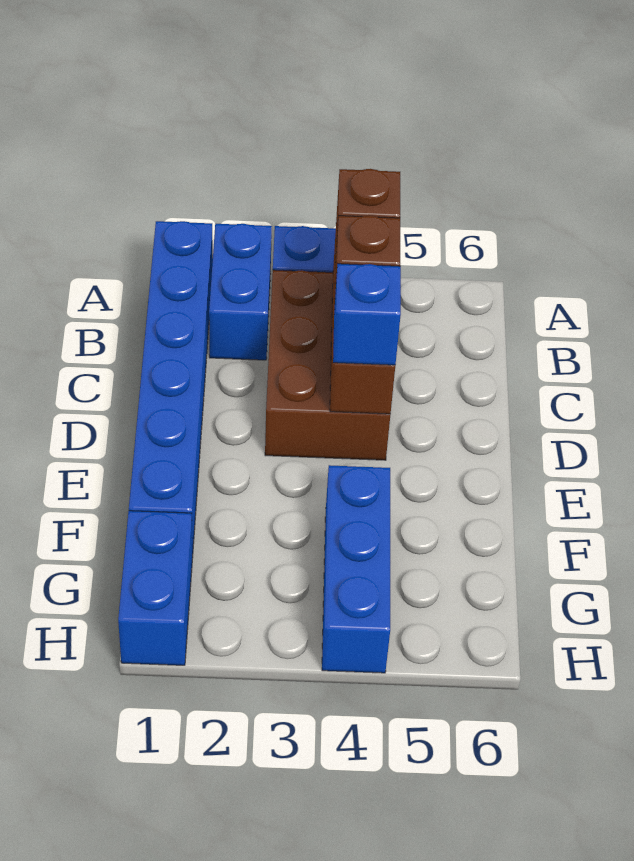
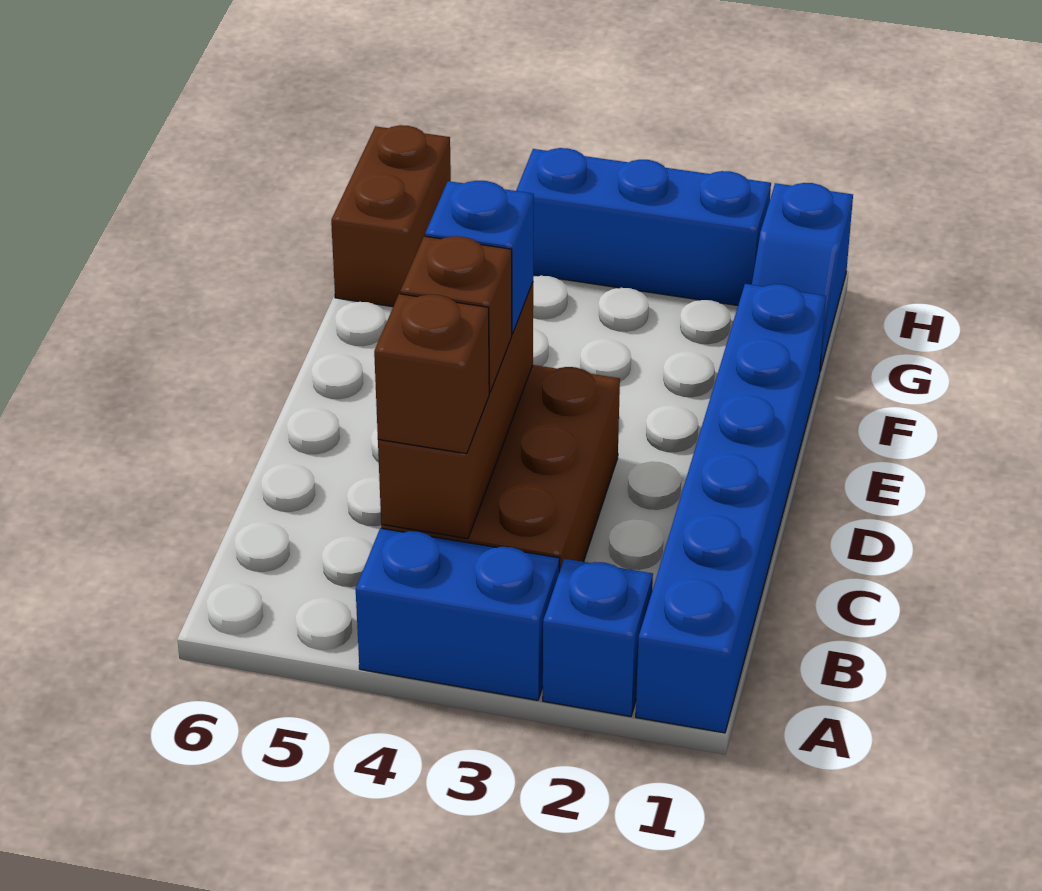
blue 1x2 brick [209,224,272,360] -> blue 1x1 brick [543,559,653,717]
blue 1x3 brick [322,465,390,673] -> blue 1x3 brick turned to [516,148,771,305]
blue 1x2 brick [118,511,193,665] -> blue 1x2 slope [752,183,853,370]
none -> brown 1x2 brick [331,125,451,307]

